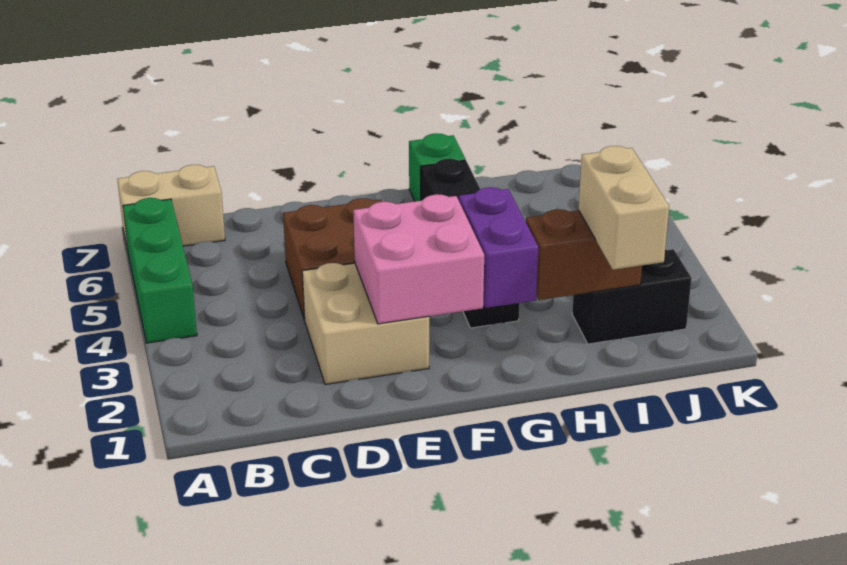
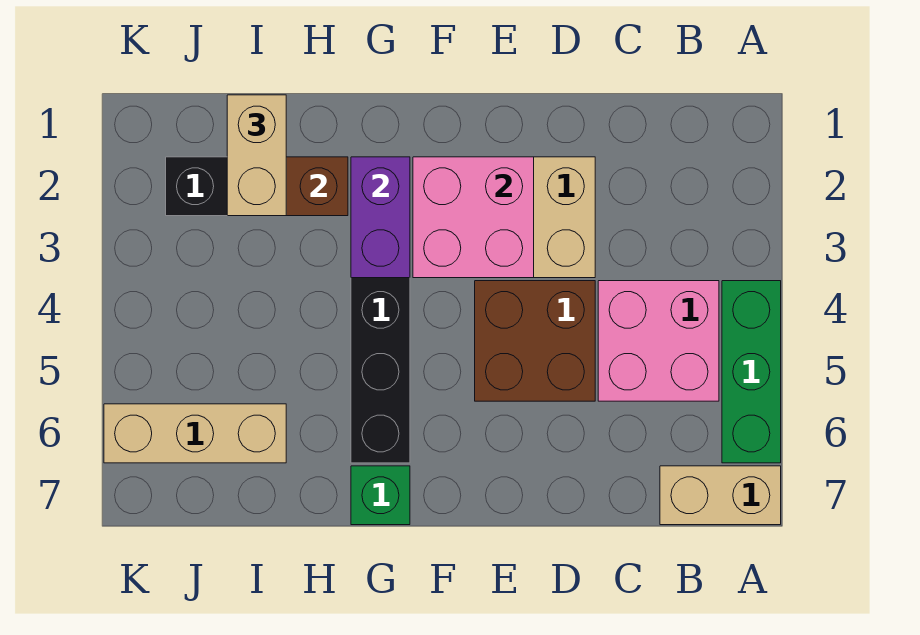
none -> pink 2x2 brick [598,281,719,401]
none -> tan 1x3 brick [104,404,286,463]

